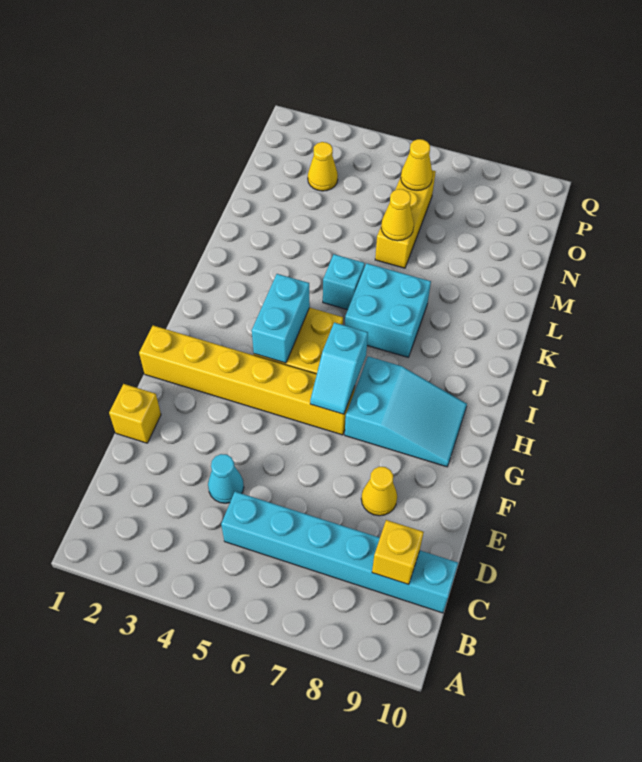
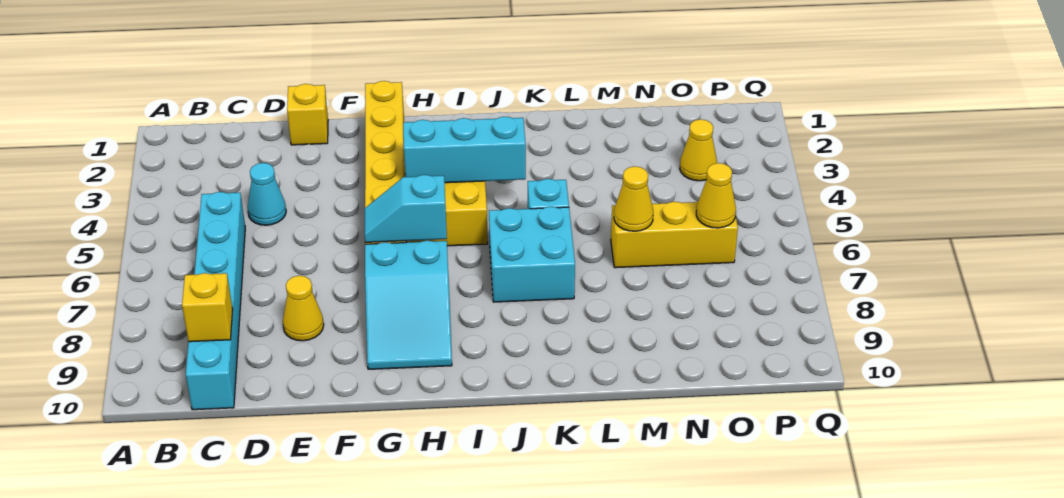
cyan 1x2 brick [252,274,310,363] -> cyan 1x3 brick [403,117,526,183]

